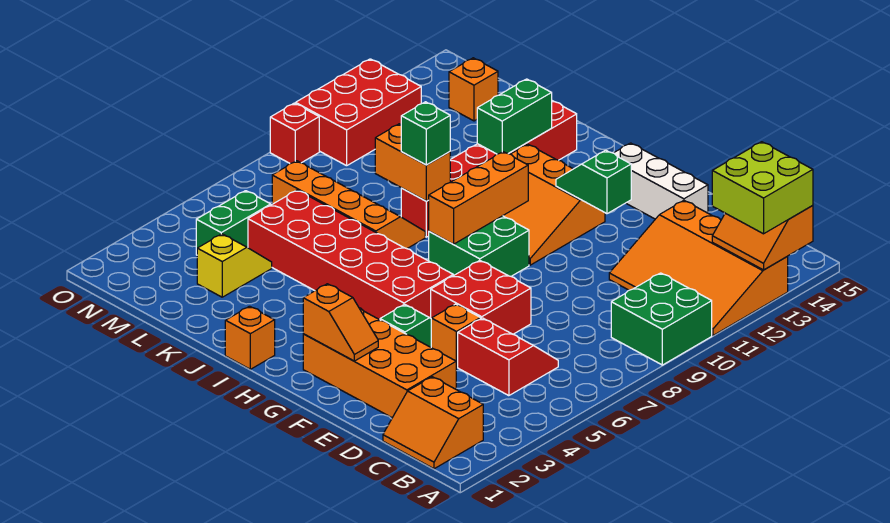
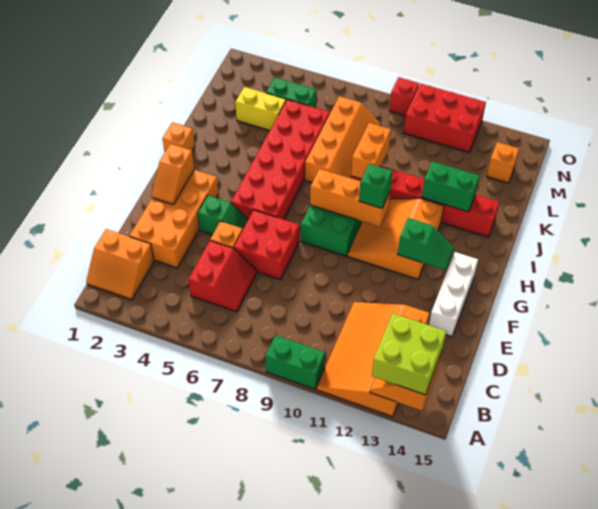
green 2x2 brick [611,273,712,365] -> green 1x2 brick [265,335,325,389]
orange 2x2 slope [383,377,483,469] -> orange 2x2 slope turned to [86,229,154,300]
green 1x2 slope [556,150,631,214] -> green 1x2 slope turned to [398,218,454,270]
green 1x1 brick [401,102,450,165] -> green 1x1 brick moved to [359,164,392,208]
yellow 1x2 slope [197,234,272,297] -> yellow 1x2 brick [235,87,286,131]

